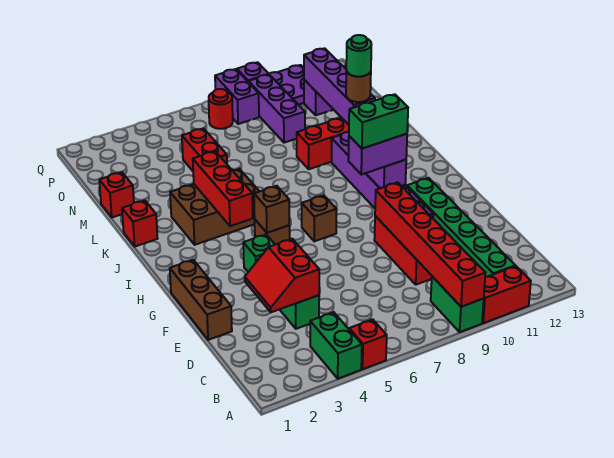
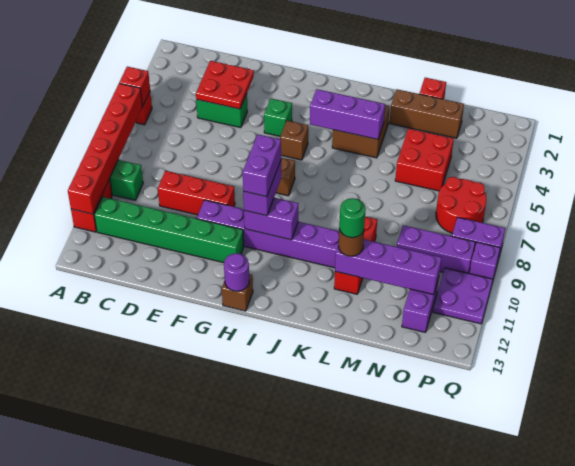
green 1x2 brick [310,312,362,379] -> none
red 1x6 brick [375,182,485,307] -> red 1x6 brick turned to [68,83,142,214]
red 2x2 slope [245,239,319,312] -> red 2x2 plate [196,61,254,109]
brown 1x3 brick [170,260,232,340] -> brown 1x3 brick moved to [390,89,464,138]
brown 1x1 brick [254,186,289,233] -> brown 1x1 brick moved to [222,274,253,311]
green 1x2 brick [349,94,408,149] -> purple 1x2 brick [243,134,281,197]
none -> purple 1x1 round brick [224,253,249,291]
red 1x3 brick [193,151,253,226] -> purple 1x3 brick [310,89,385,139]
brown 2x3 brick [170,169,259,245] -> brown 2x2 brick [332,105,390,158]
red 1x1 brick [122,200,158,246] -> red 1x1 brick moved to [119,67,150,106]
red 1x2 brick [182,128,227,171] -> red 2x2 brick [395,128,454,191]
red 1x1 round brick [209,89,233,129] -> red 2x2 round brick [436,177,486,233]

